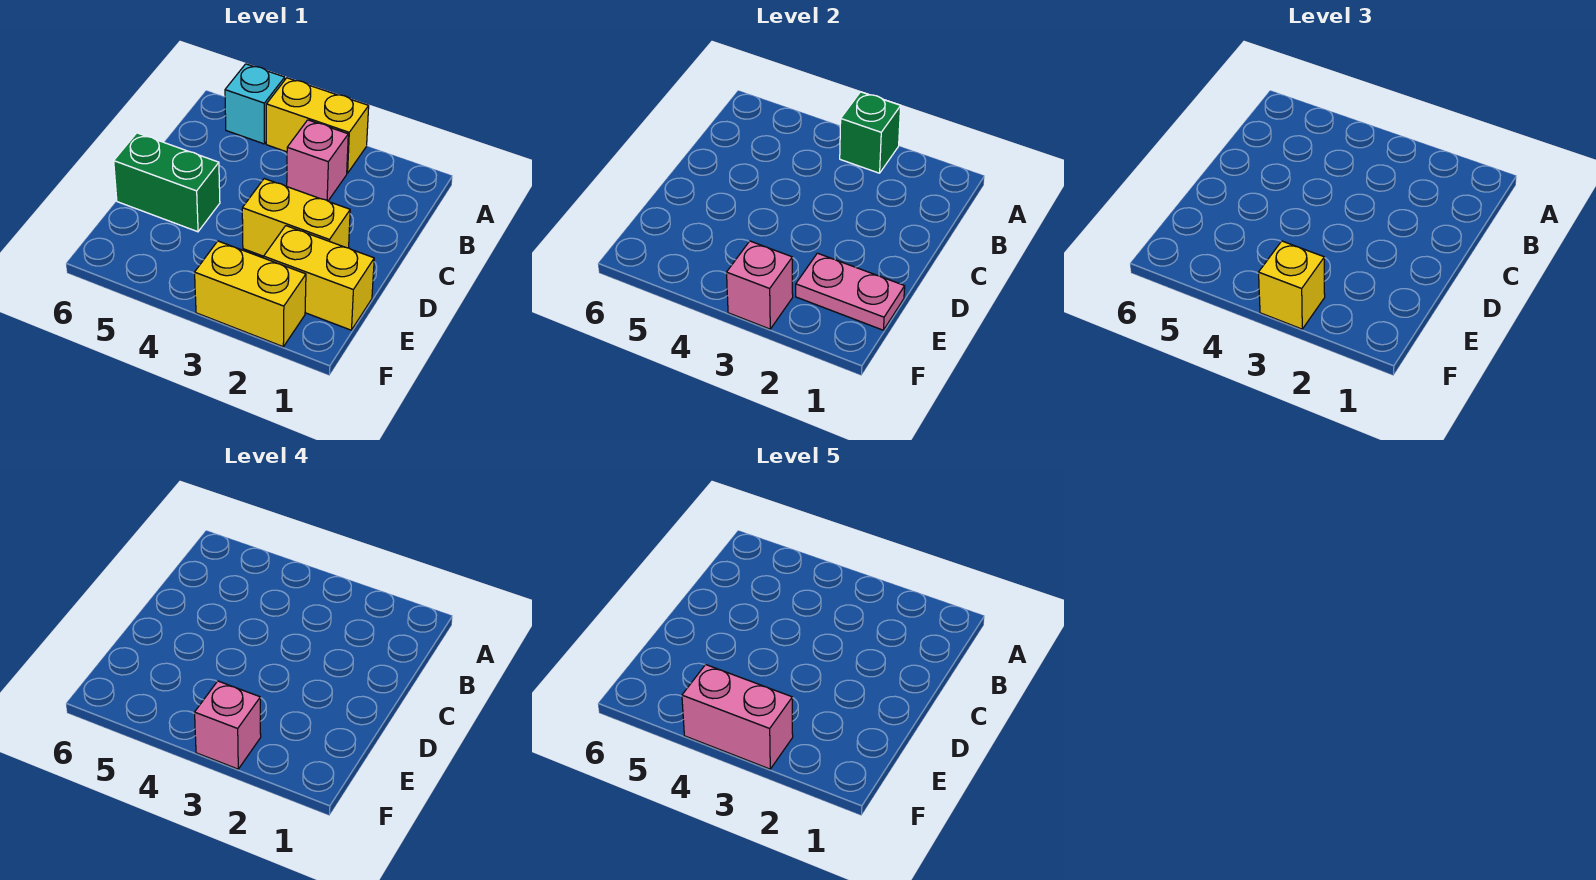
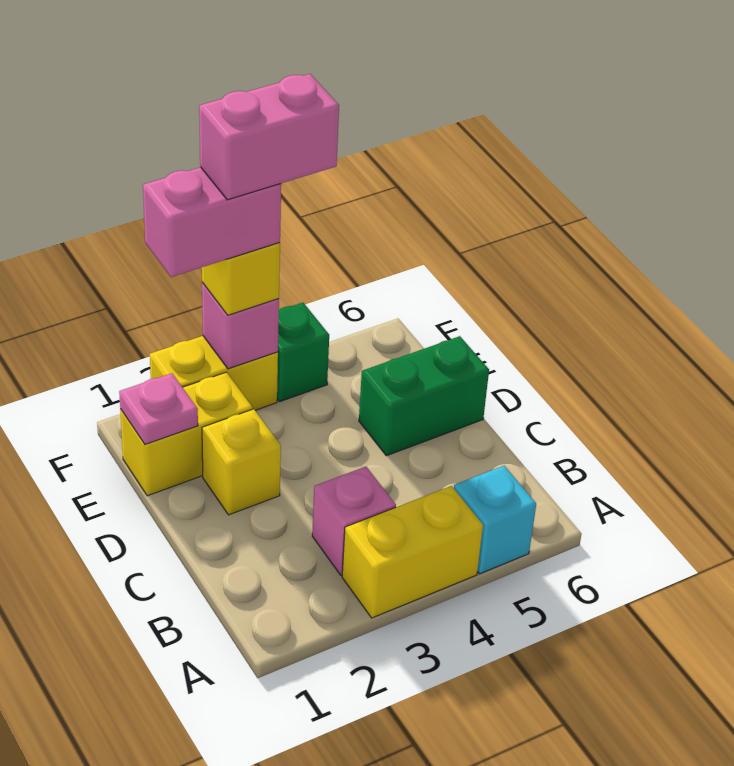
green 1x1 brick [840,92,901,173] -> green 1x1 brick moved to [277,303,329,402]
yellow 1x2 brick [242,179,350,256] -> yellow 1x1 brick [202,409,281,515]
pink 1x2 plate [796,253,905,330] -> pink 1x1 plate [119,373,198,444]
pink 1x1 brick [195,681,261,769] -> pink 1x2 brick [143,167,281,277]

